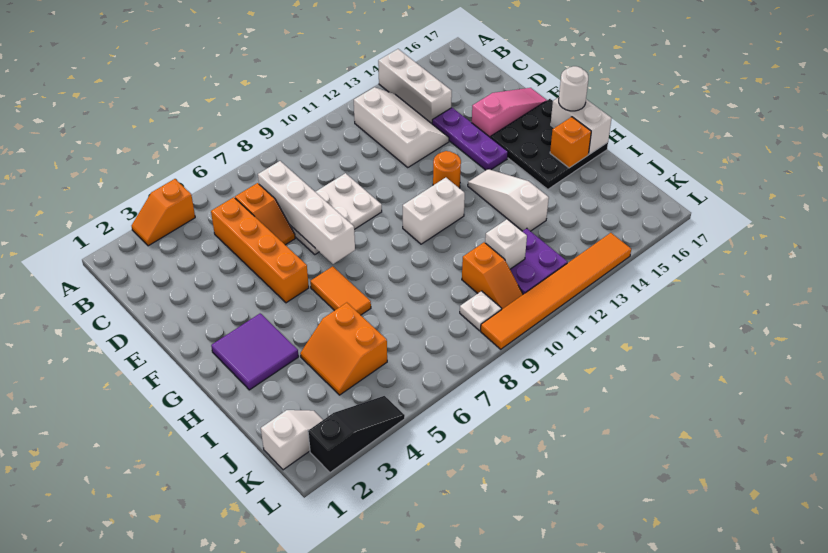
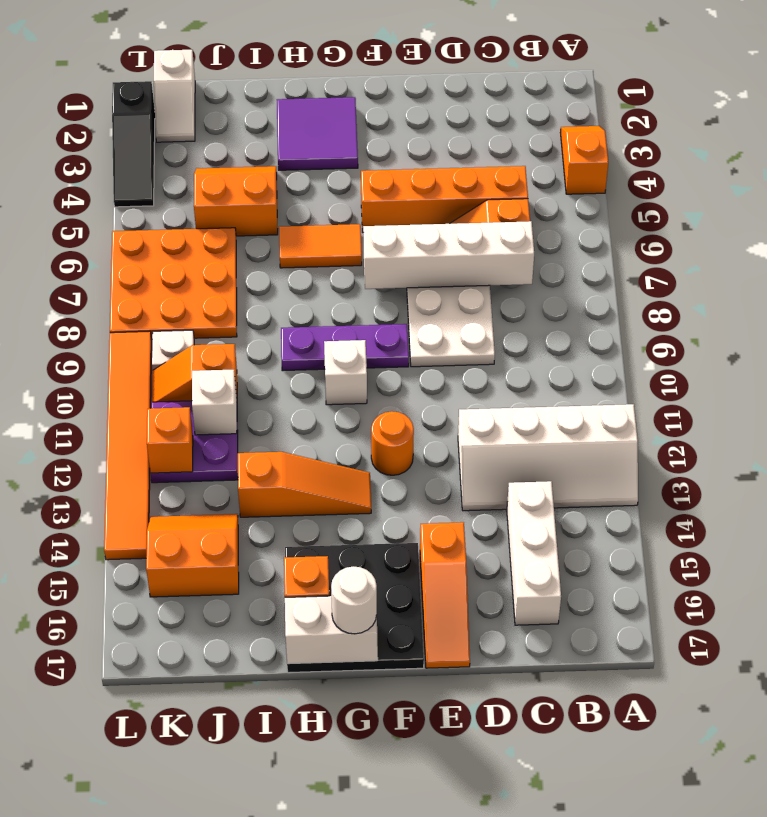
white 1x3 brick [378,49,452,123] -> white 1x3 brick turned to [507,481,561,625]
white 2x3 slope [354,87,449,167] -> white 2x4 slope [458,404,638,511]
purple 1x3 plate [432,108,508,170] -> purple 1x3 plate moved to [281,324,409,371]
pink 1x3 slope [472,88,547,138] -> orange 1x3 slope [420,522,470,668]
white 1x2 brick [403,178,465,244] -> white 1x1 brick [324,340,367,405]
white 1x3 slope [468,169,549,231] -> orange 1x3 slope [238,452,371,517]
none -> orange 3x3 plate [110,228,237,339]
none -> orange 2x2 slope [146,514,239,597]
none -> orange 1x1 brick [147,407,193,473]

